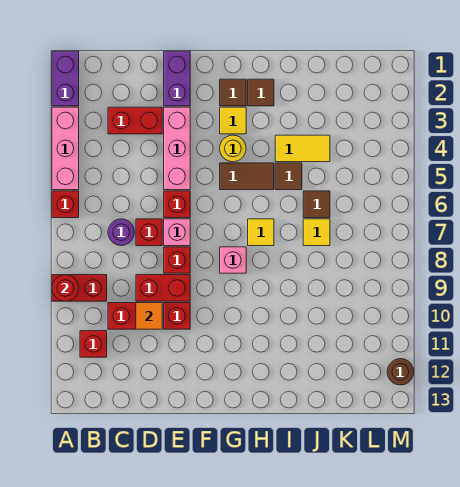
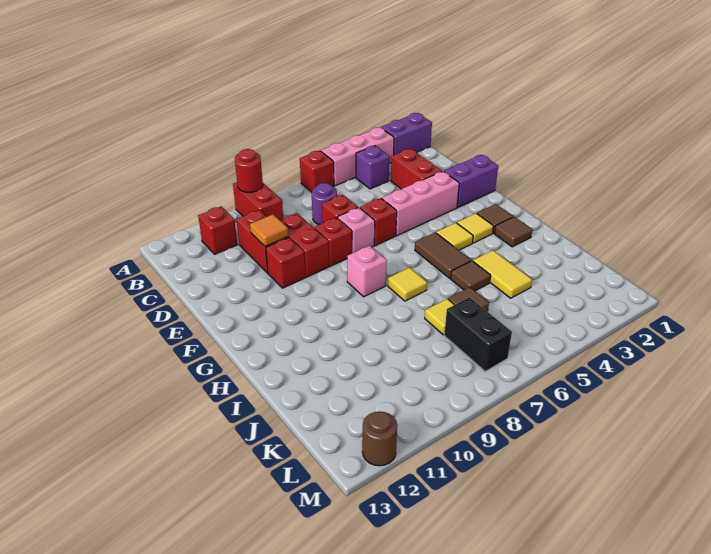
none -> purple 1x1 brick [356,146,390,189]
yellow 1x1 round brick [220,135,246,162] -> yellow 1x1 tile [436,223,473,250]
none -> black 1x2 brick [444,297,512,371]

